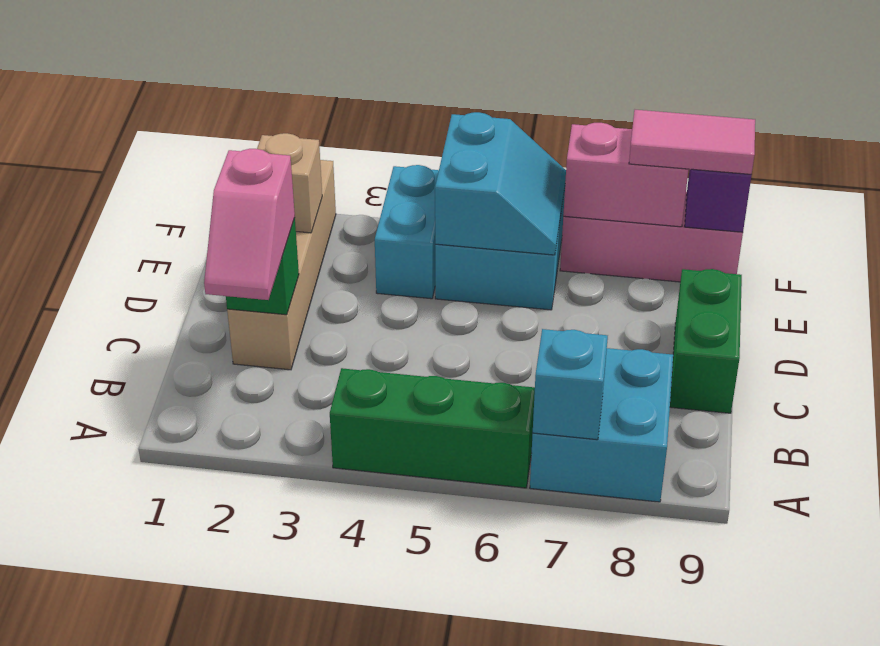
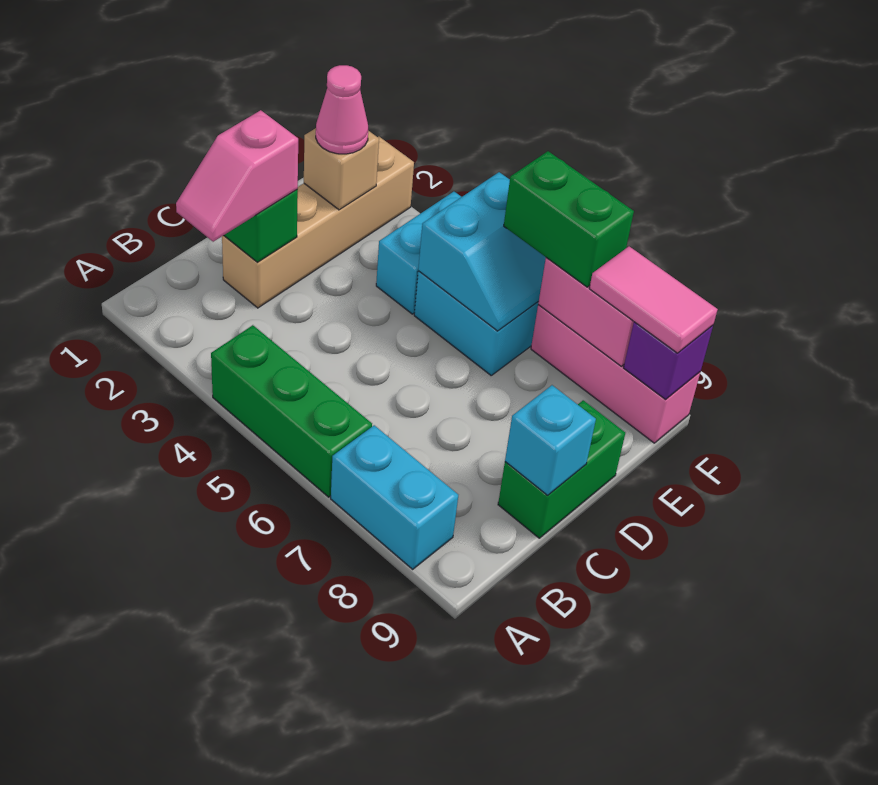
cyan 2x2 brick [530,348,673,502] -> cyan 1x2 brick [331,425,458,569]
cyan 1x1 brick [533,329,608,440] -> cyan 1x1 brick moved to [505,385,596,495]
none -> pink 1x1 cone [316,65,368,154]
none -> green 1x2 brick [504,151,634,287]

